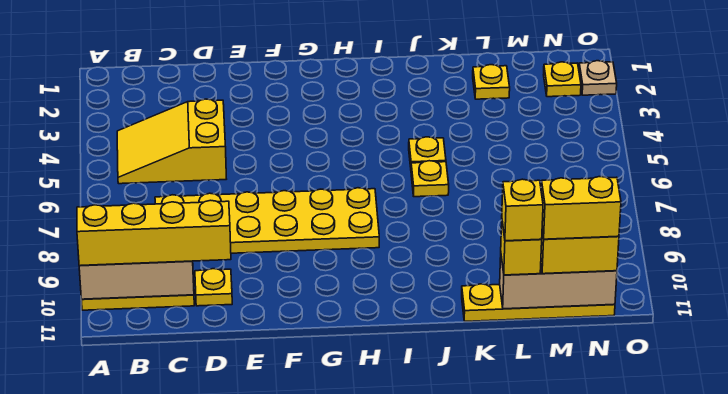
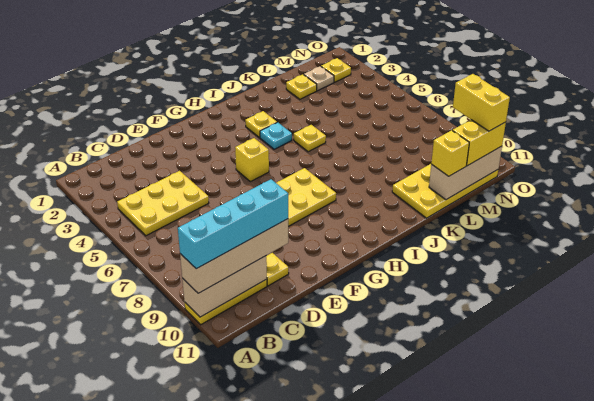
yellow 1x4 brick [77,200,231,266] -> tan 1x4 brick [180,219,288,293]
none -> cyan 1x4 brick [178,179,288,269]
yellow 2x3 slope [117,99,226,184] -> yellow 2x3 plate [117,171,209,236]
none -> cyan 1x1 plate [260,122,292,149]
yellow 1x1 plate [411,161,449,197] -> yellow 1x1 plate moved to [245,111,277,138]
yellow 1x4 plate [462,284,615,321] -> yellow 2x4 plate [392,164,498,218]
yellow 1x1 brick [502,179,543,241] -> yellow 1x1 brick moved to [235,138,269,182]
yellow 1x2 brick [541,177,621,239] -> yellow 1x2 brick turned to [453,74,510,131]
tan 1x1 plate [579,61,617,95] -> tan 1x1 plate moved to [304,66,334,91]

